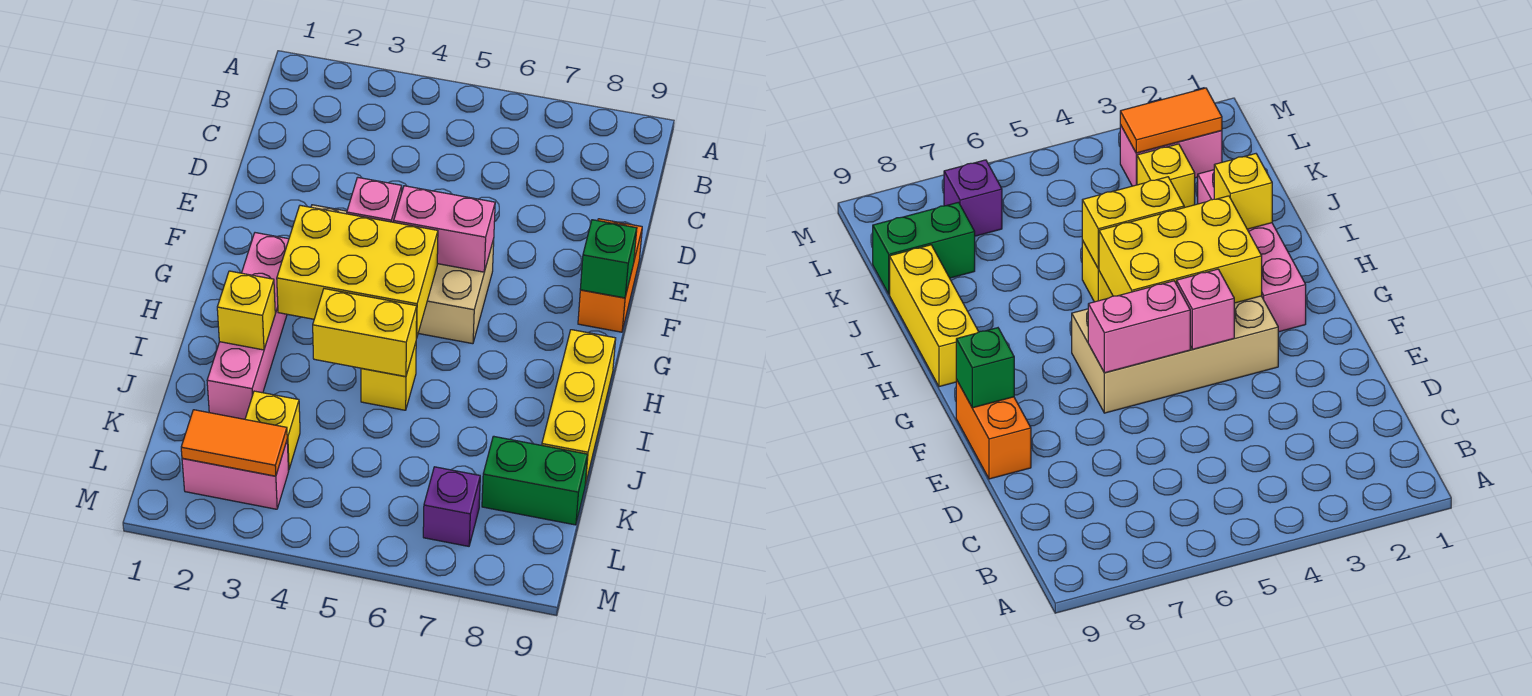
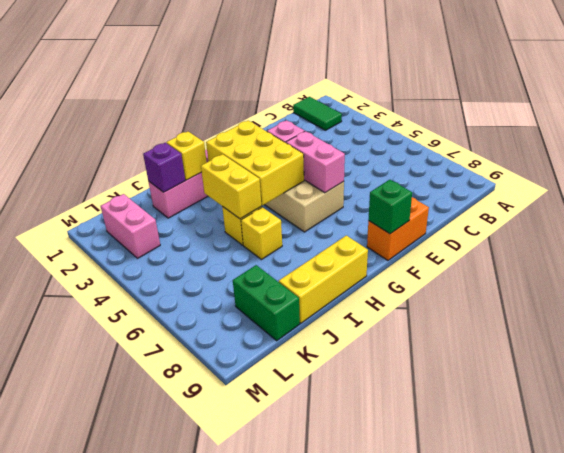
none -> green 1x2 tile [293,97,342,130]
yellow 1x1 brick [245,391,300,470] -> yellow 1x1 brick moved to [241,207,282,259]
orange 1x2 tile [181,410,287,476] -> none
purple 1x1 brick [423,467,480,546] -> purple 1x1 brick moved to [143,143,185,192]

